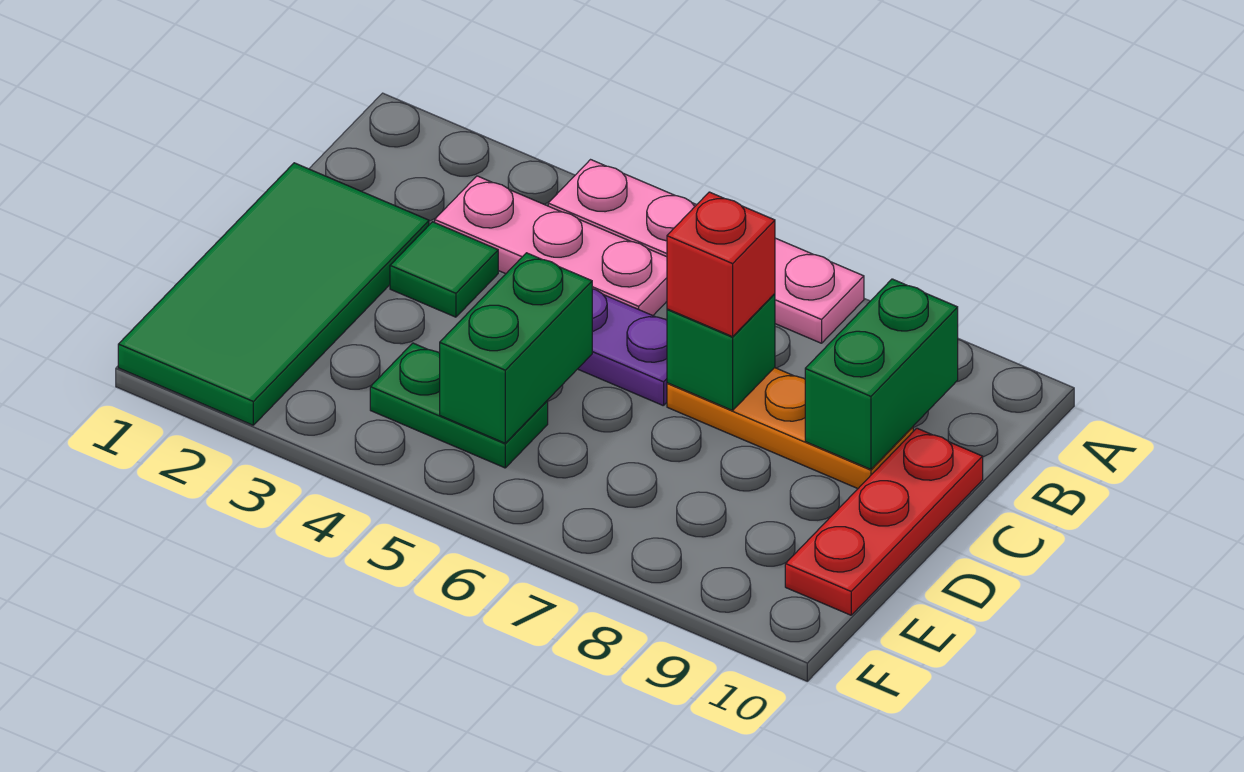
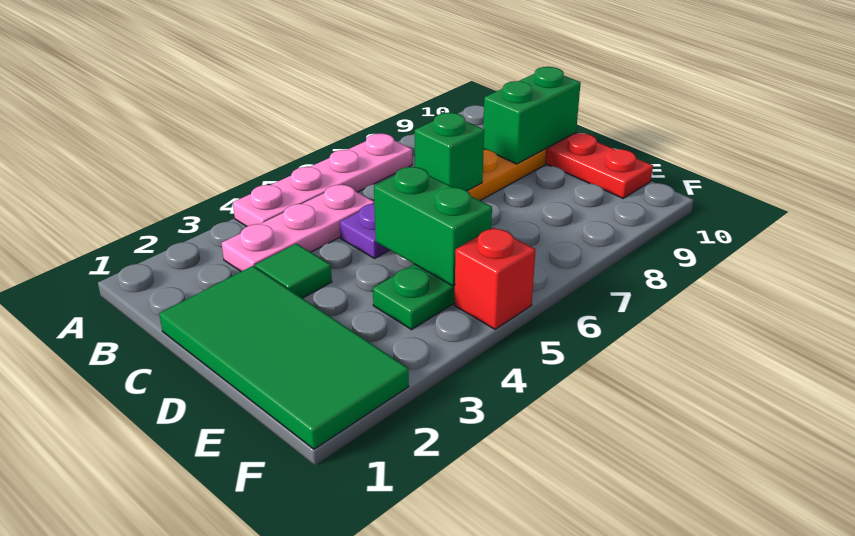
green 1x2 brick [805,279,958,469] -> green 1x2 brick turned to [483,67,581,164]
red 1x1 brick [667,192,775,337] -> red 1x1 brick moved to [454,228,536,329]

